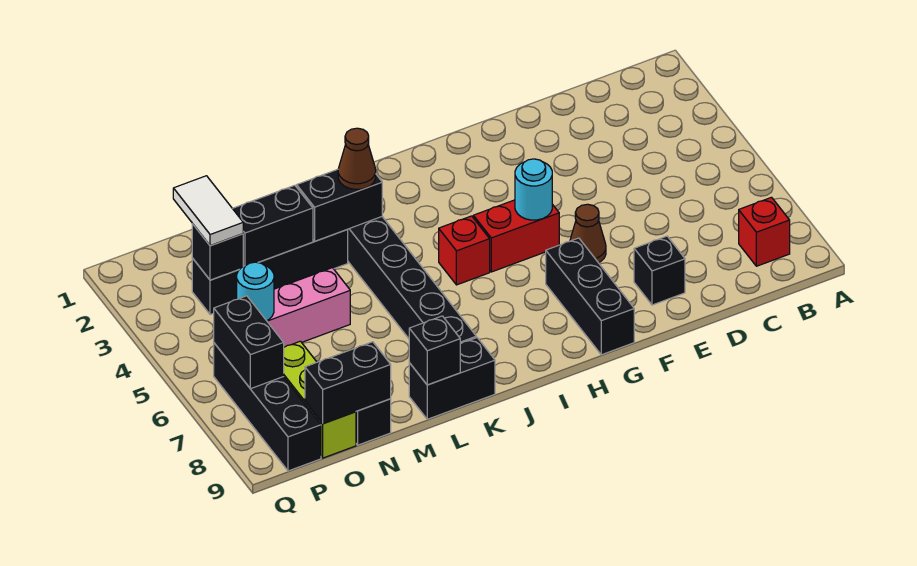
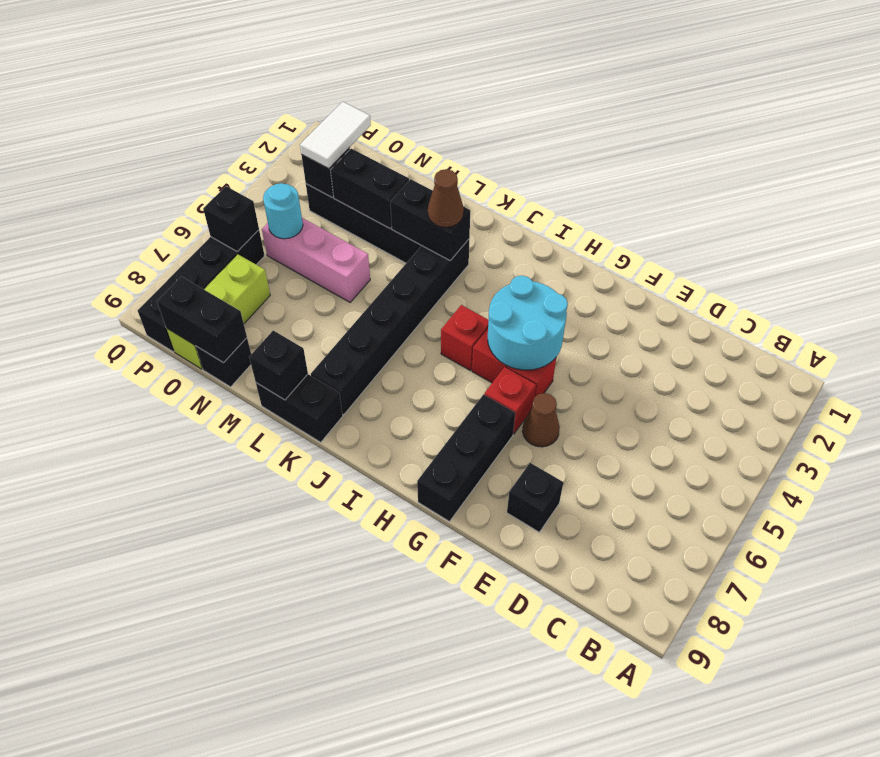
red 1x1 brick [739,197,790,266] -> red 1x1 brick moved to [484,367,536,434]
cyan 1x1 round brick [515,159,552,220] -> cyan 2x2 round brick [488,276,568,370]
black 1x2 brick [214,296,284,389] -> black 1x1 brick [203,186,259,252]

